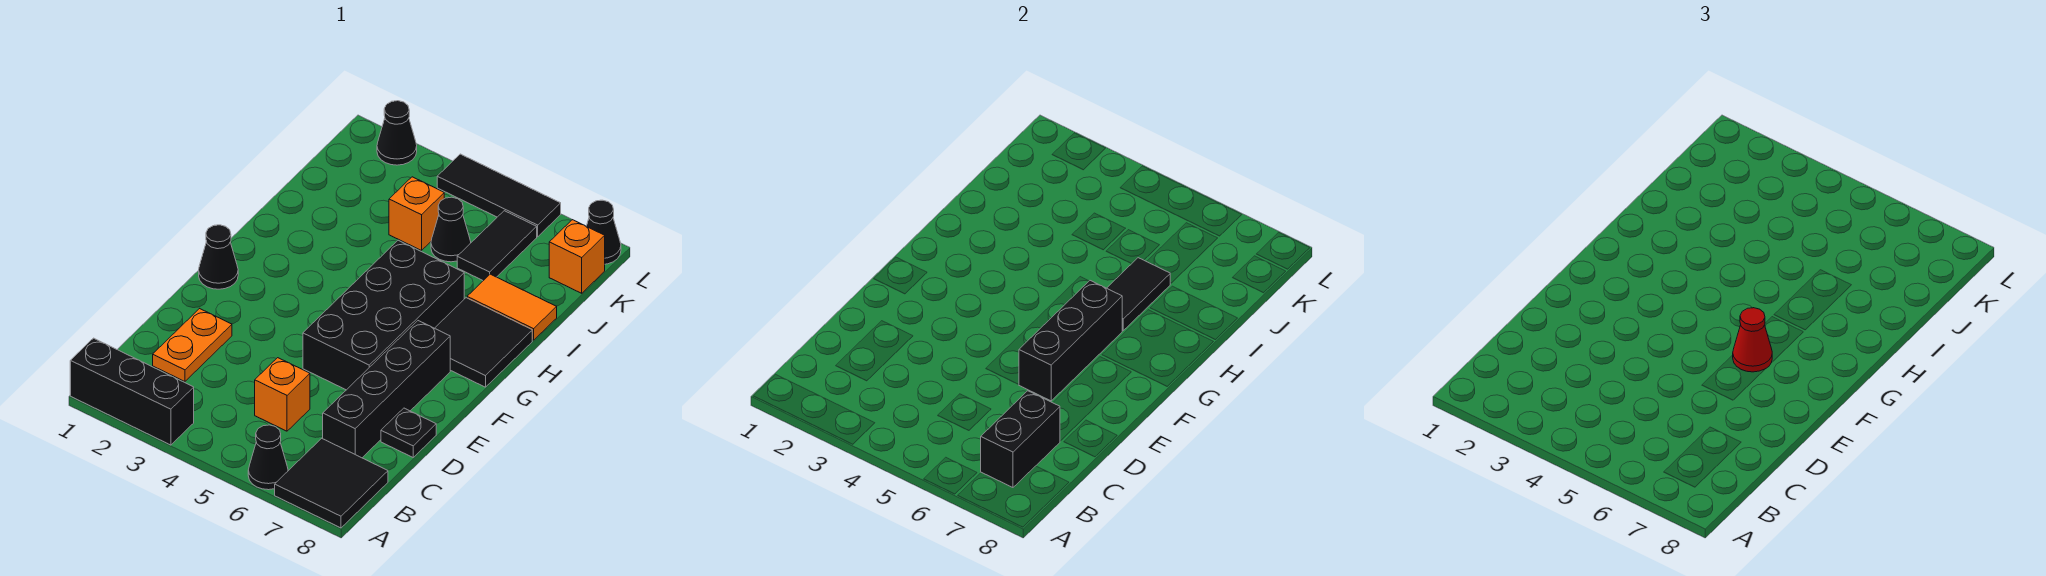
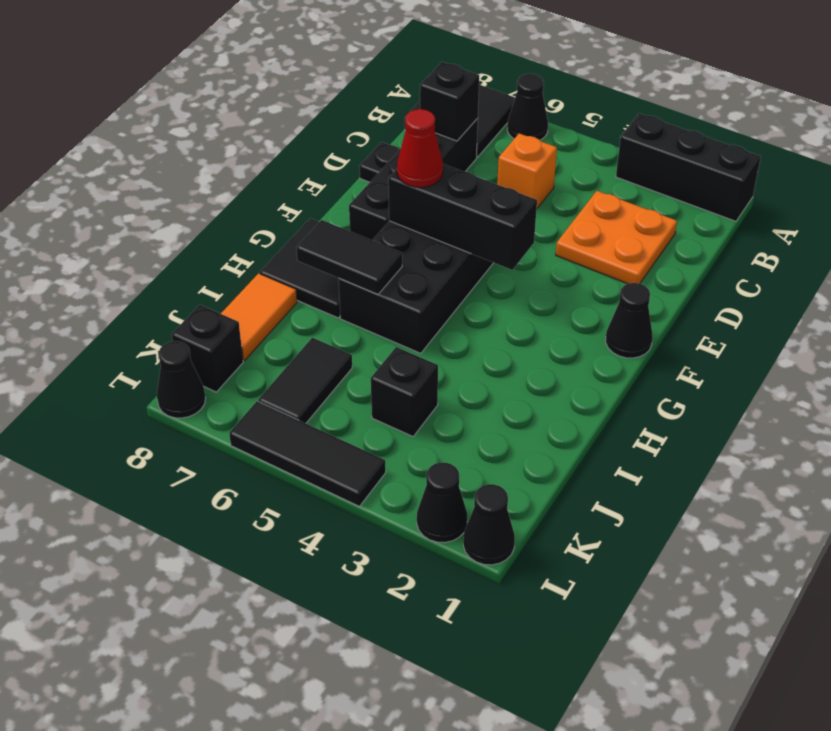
black 1x2 brick [981,391,1060,487] -> black 1x1 brick [420,62,479,141]
orange 1x2 plate [153,309,232,381] -> orange 2x2 plate [556,191,677,284]
black 1x3 brick [1019,281,1122,401] -> black 1x3 brick turned to [388,164,537,270]
black 1x2 tile [1107,258,1170,330] -> black 1x2 tile turned to [296,220,402,295]
orange 1x2 tile [467,274,557,340] -> orange 1x2 tile turned to [221,273,297,361]
orange 1x1 brick [389,177,444,251] -> black 1x1 brick [371,347,438,436]
black 1x1 cone [431,197,471,262] -> black 1x1 cone moved to [463,484,515,565]
orange 1x1 brick [549,220,605,293] -> black 1x1 brick [172,305,243,392]

